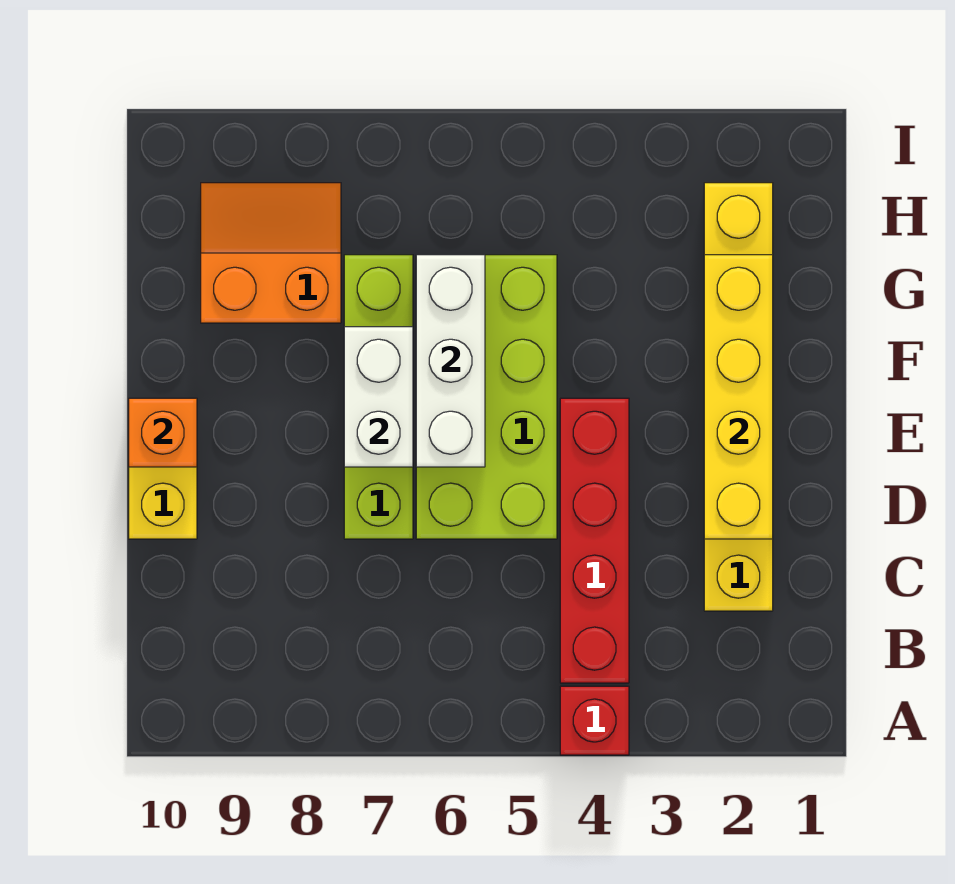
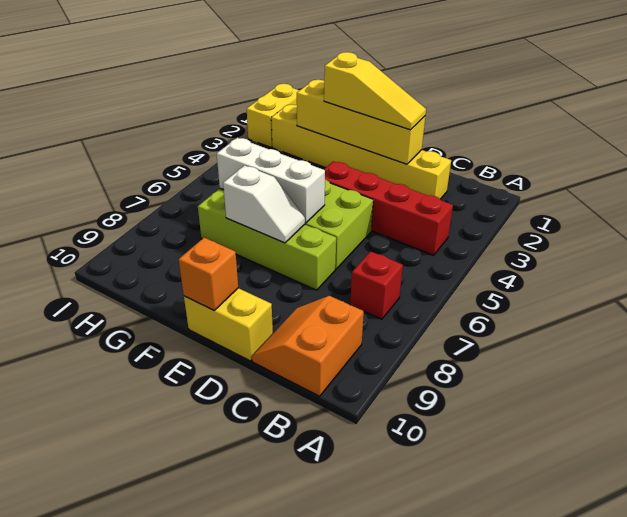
red 1x1 brick [560,686,629,755] -> red 1x1 brick moved to [350,251,403,319]
none -> yellow 1x3 slope [324,52,426,130]
white 1x2 brick [344,327,413,467] -> white 1x2 slope [223,165,305,243]
orange 2x2 slope [201,183,341,323] -> orange 2x2 slope moved to [252,296,364,396]
none -> yellow 1x2 brick [247,84,299,147]

